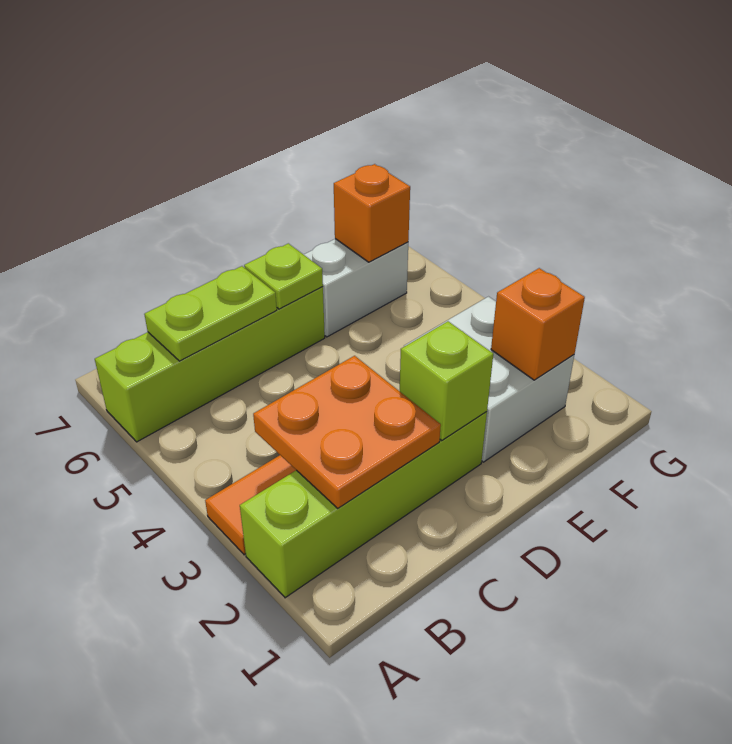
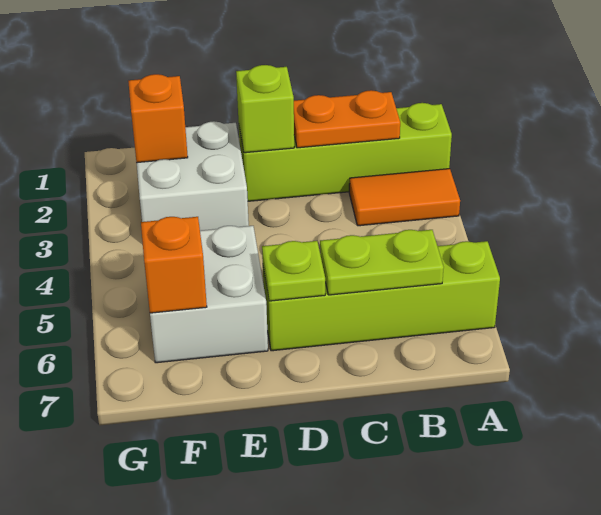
orange 2x2 plate [253,356,441,508] -> orange 1x2 plate [294,90,400,148]
white 1x2 brick [304,239,408,337] -> white 2x2 brick [150,226,268,363]

